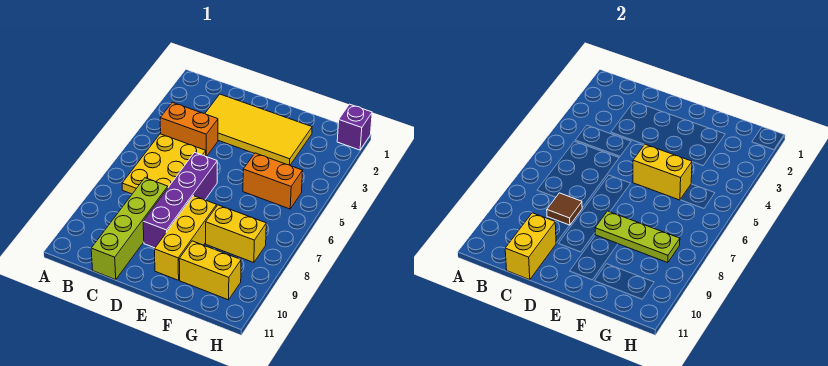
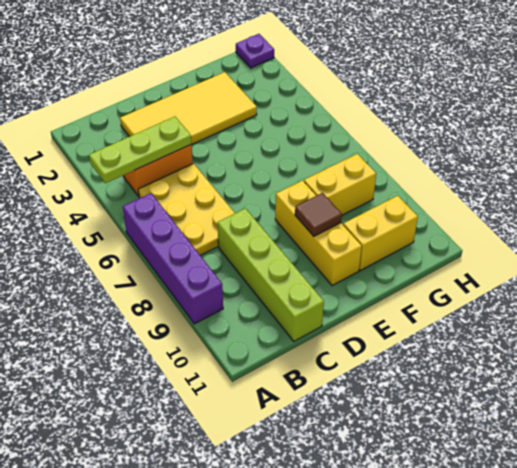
brown 1x1 tile [547,193,582,225] -> brown 1x1 tile moved to [295,193,342,236]
yellow 1x2 brick [505,213,556,280] -> none
purple 1x4 brick [143,152,217,248] -> purple 1x4 brick moved to [123,193,223,324]
yellow 1x2 brick [633,144,692,200] -> none
lime 1x3 plate [595,211,680,263] -> lime 1x3 plate moved to [89,117,192,183]
orange 1x2 brick [243,153,303,209] -> none
purple 1x1 brick [337,104,372,150] -> purple 1x1 plate [236,34,274,68]

